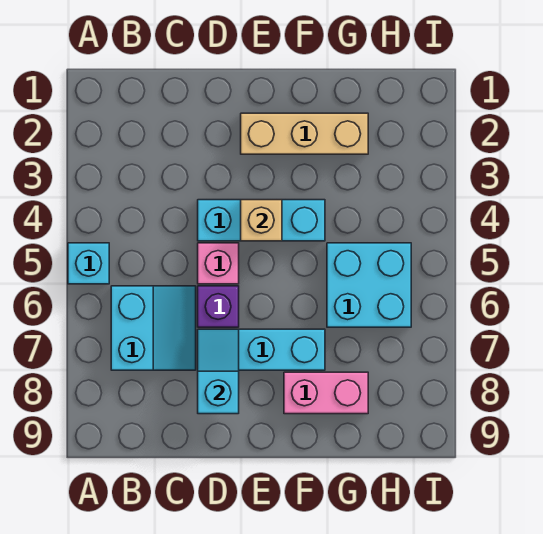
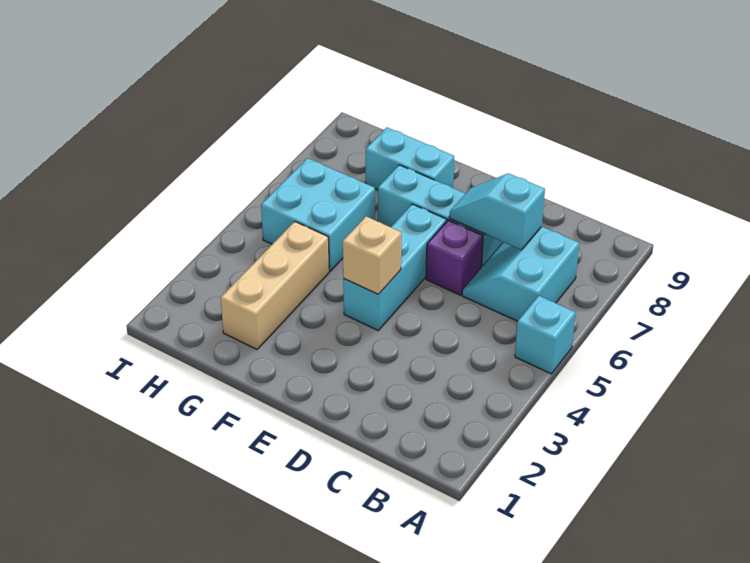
cyan 1x3 brick [198,200,325,241] -> cyan 1x3 brick turned to [343,204,447,330]
pink 1x1 brick [198,243,239,284] -> none
cyan 1x2 slope [198,329,239,414] -> cyan 1x2 slope turned to [449,173,545,250]
tan 1x3 brick [241,113,368,154] -> tan 1x3 brick turned to [221,222,329,349]
pink 1x2 brick [284,372,368,414] -> cyan 1x2 brick [366,127,454,190]

